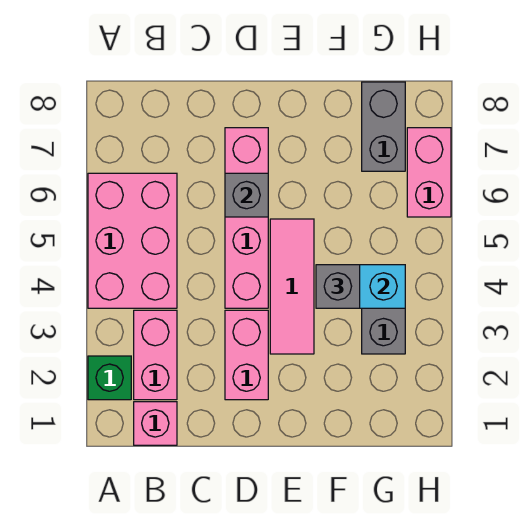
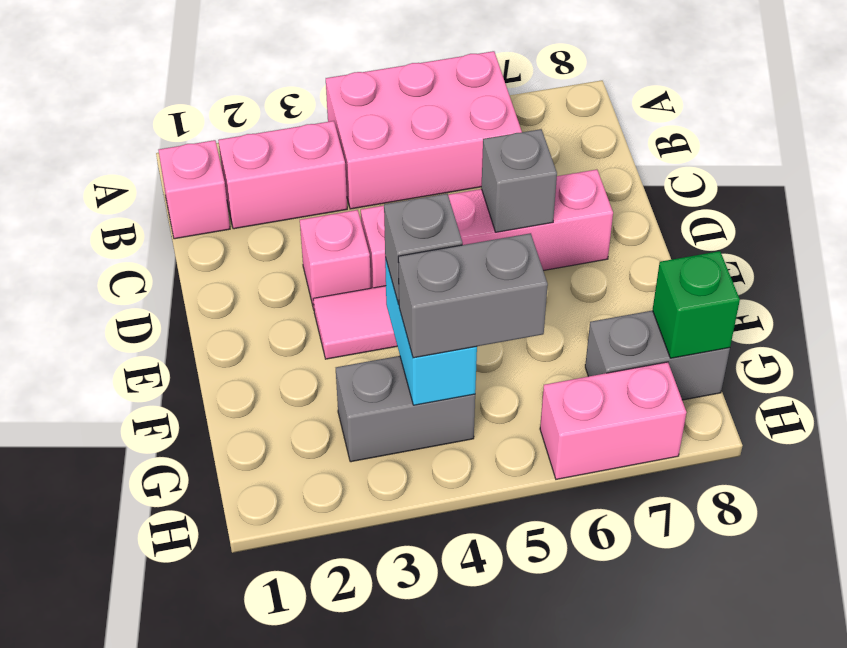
green 1x1 brick [88,356,131,400] -> green 1x1 brick moved to [653,251,740,358]
pink 1x2 brick [225,310,268,400] -> pink 1x1 brick [300,210,371,309]
none -> grey 1x2 brick [398,233,548,358]

